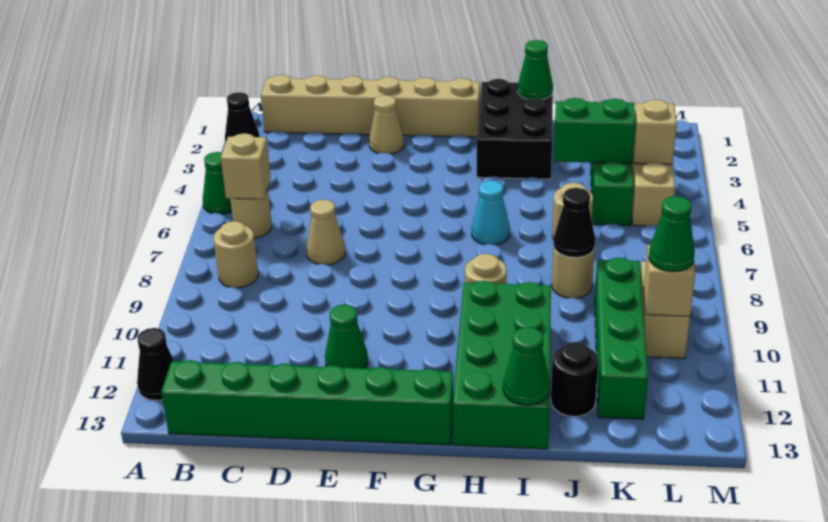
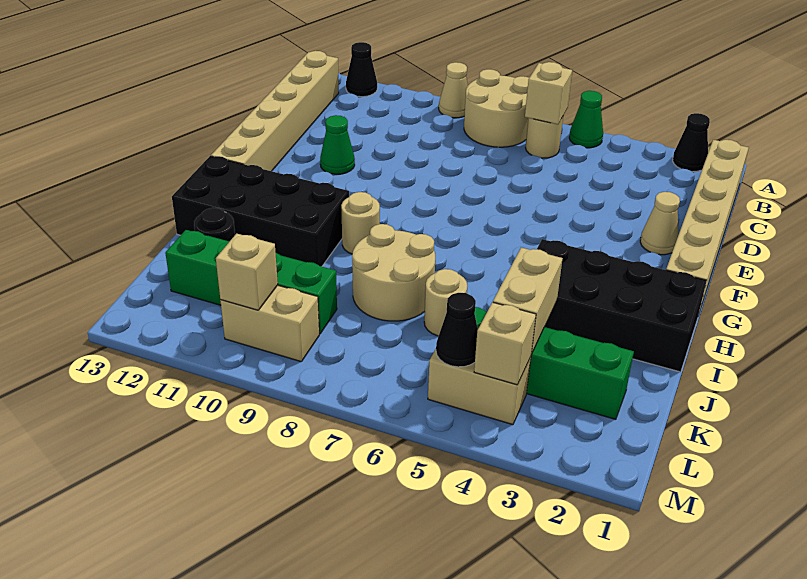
tan 1x1 round brick [213,221,258,288] -> tan 2x2 round brick [464,69,529,147]
green 1x6 brick [161,360,454,445] -> tan 1x6 brick [211,51,339,171]
tan 1x1 cone [307,200,345,265] -> tan 1x1 cone moved to [439,62,468,118]
black 2x3 brick [477,79,553,179] -> black 2x4 brick [537,239,707,372]
cyan 1x1 cone [472,181,510,245] -> none
green 2x4 brick [453,281,551,449] -> black 2x4 brick [172,156,349,266]
green 1x1 cone [518,40,553,99] -> none
green 1x1 cone [503,327,550,405] -> none
green 1x2 brick [554,98,636,163] -> tan 1x2 brick [493,248,563,354]
tan 1x1 round brick [552,246,595,298] -> tan 2x2 round brick [352,224,435,321]
black 1x1 cone [553,188,595,257] -> black 1x1 cone moved to [436,293,478,367]
green 1x1 cone [649,196,695,272] -> none

